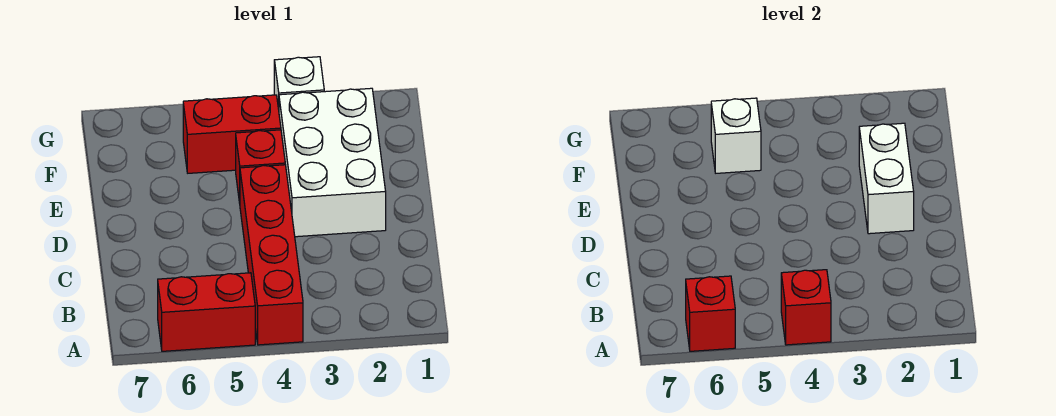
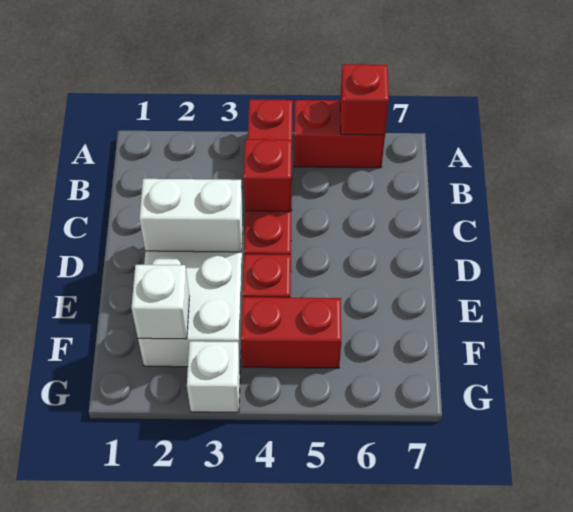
red 1x1 brick [781,270,831,345] -> red 1x1 brick moved to [244,139,292,211]
white 1x2 brick [859,123,914,234] -> white 1x2 brick turned to [139,178,243,252]
white 1x1 brick [711,98,761,173] -> white 1x1 brick moved to [132,265,189,339]

